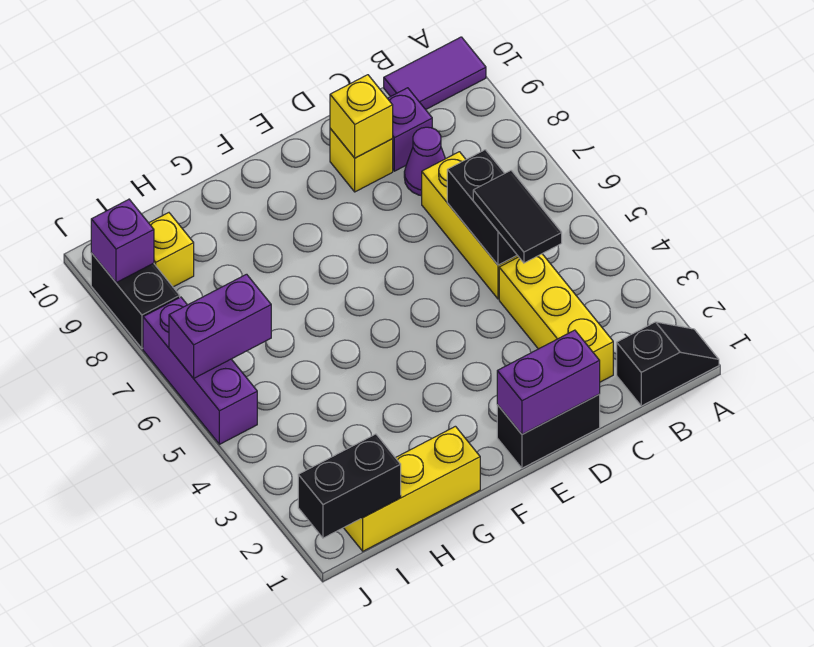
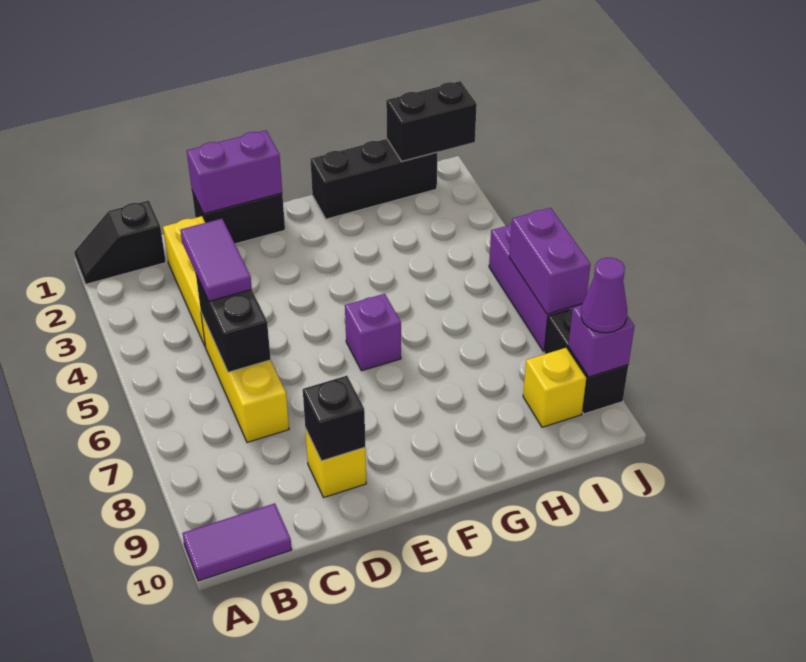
black 1x2 tile [473,171,562,263] -> purple 1x2 tile [180,219,252,301]
purple 1x1 cone [404,127,445,196] -> purple 1x1 cone moved to [581,258,627,333]
purple 1x1 brick [387,88,432,171] -> purple 1x1 brick moved to [345,294,401,371]
yellow 1x1 brick [330,75,393,158] -> black 1x1 brick [303,376,365,461]
yellow 1x3 brick [344,426,480,551] -> black 1x3 brick [310,139,437,219]
purple 1x2 brick [169,274,271,378] -> purple 1x2 brick turned to [509,208,590,314]

